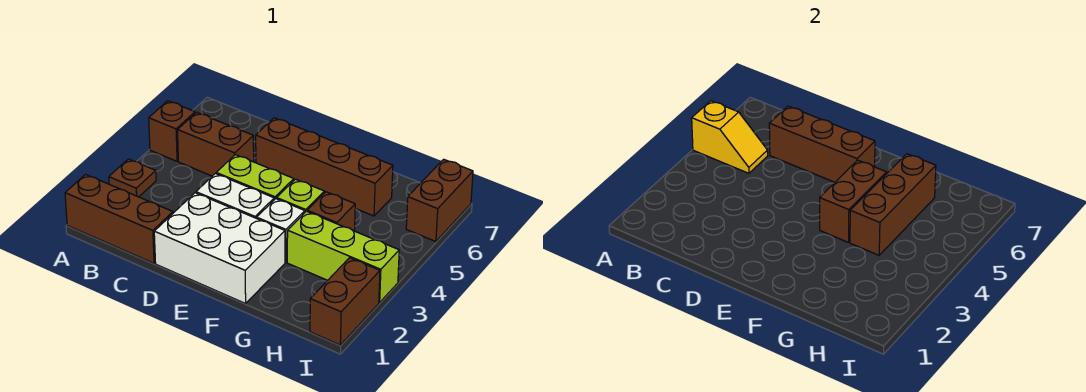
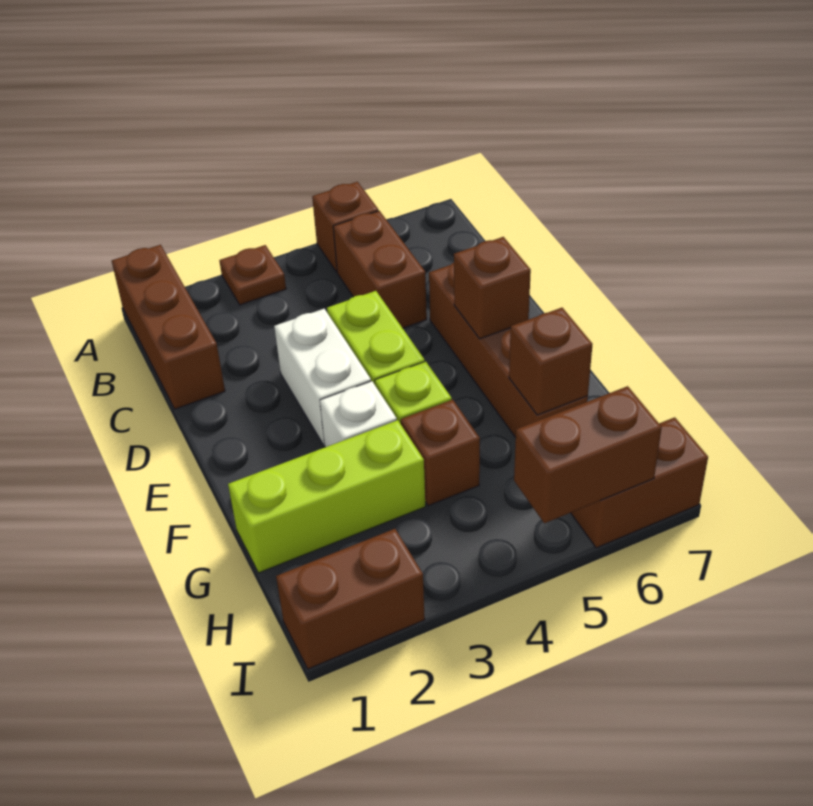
yellow 1x2 slope [692,101,768,173] -> none
brown 1x3 brick [769,106,875,182] -> brown 1x1 brick [454,237,531,339]
white 2x3 brick [154,193,285,303] -> none
brown 1x2 brick [820,160,887,242] -> brown 1x2 brick moved to [514,386,662,523]
lime 1x3 brick [287,211,399,302] -> lime 1x3 brick turned to [228,420,425,573]
brown 1x3 brick [850,154,936,255] -> brown 1x1 brick [509,308,592,415]

